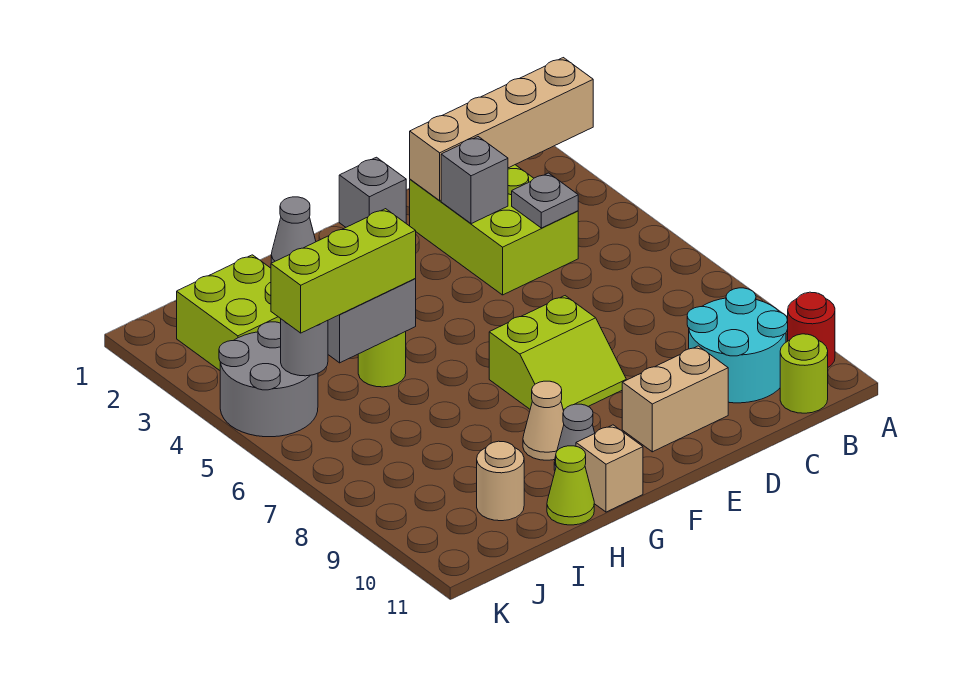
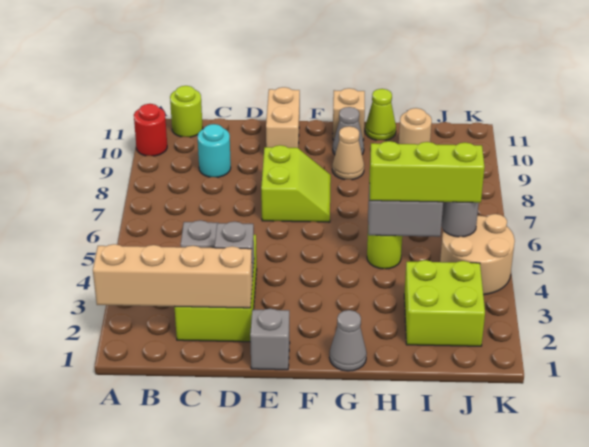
cyan 2x2 round brick [687,288,788,403] -> cyan 1x1 round brick [198,124,231,177]
tan 1x2 brick [622,346,728,452] -> tan 1x2 brick turned to [266,87,300,148]
lime 2x2 slope [489,296,626,411] -> lime 2x2 slope turned to [261,145,331,222]
grey 2x2 round brick [219,322,318,437] -> tan 2x2 round brick [440,214,515,295]

